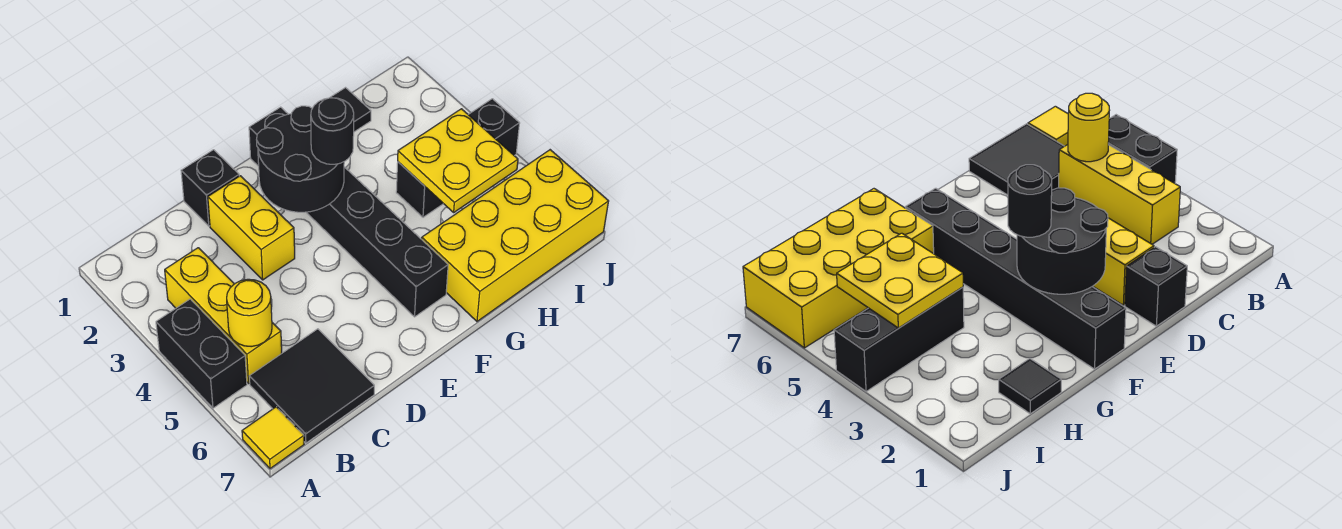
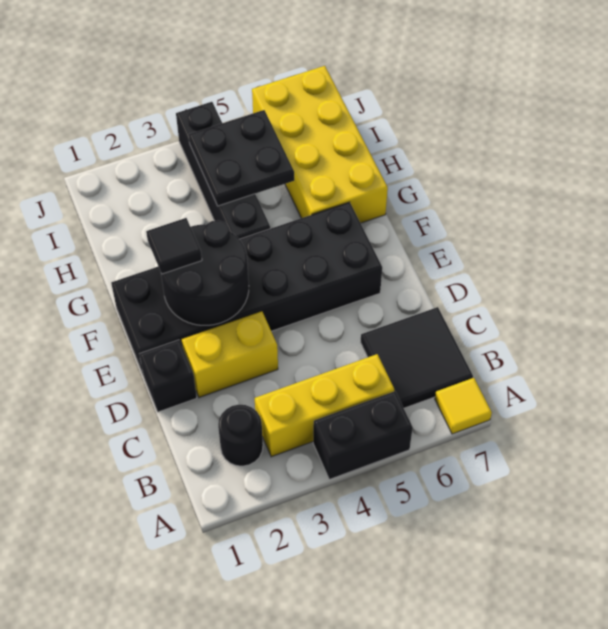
yellow 1x1 round brick [227,279,272,347] -> none
black 1x6 brick [249,107,448,317] -> black 2x6 brick [111,202,382,374]
black 1x1 round brick [311,98,354,164] -> black 1x1 round brick moved to [218,405,263,466]
black 1x1 tile [330,88,371,132] -> black 1x1 tile moved to [146,218,202,274]
black 1x3 brick [396,99,520,217] -> black 1x4 brick [176,102,270,239]
yellow 2x2 plate [398,109,518,212] -> black 2x2 plate [189,110,294,206]

